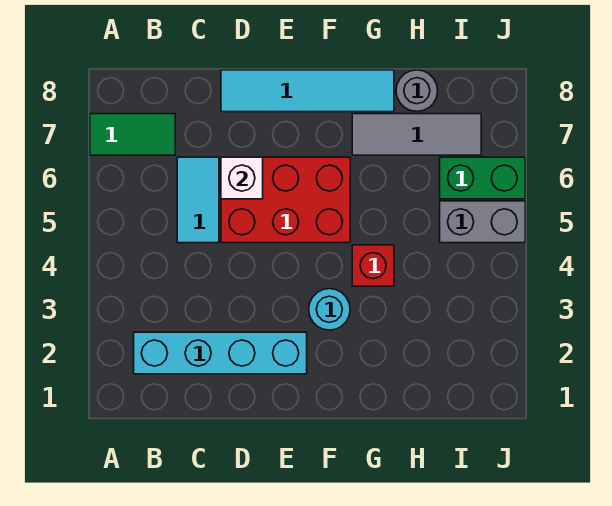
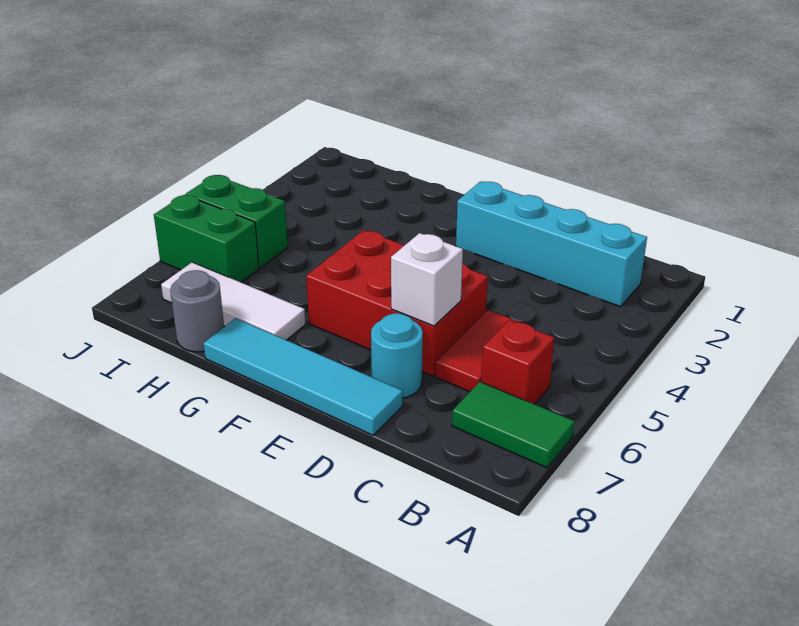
cyan 1x2 tile [177,157,219,243] -> red 1x2 tile [435,310,521,392]
cyan 1x1 round brick [309,289,350,330] -> cyan 1x1 round brick moved to [371,313,423,398]
red 1x1 brick [352,245,394,286] -> red 1x1 brick moved to [481,320,554,404]
grey 1x3 tile [352,114,481,155] -> white 1x3 tile [161,262,306,340]
grey 1x2 brick [440,201,525,243] -> green 1x2 brick [186,175,288,268]

